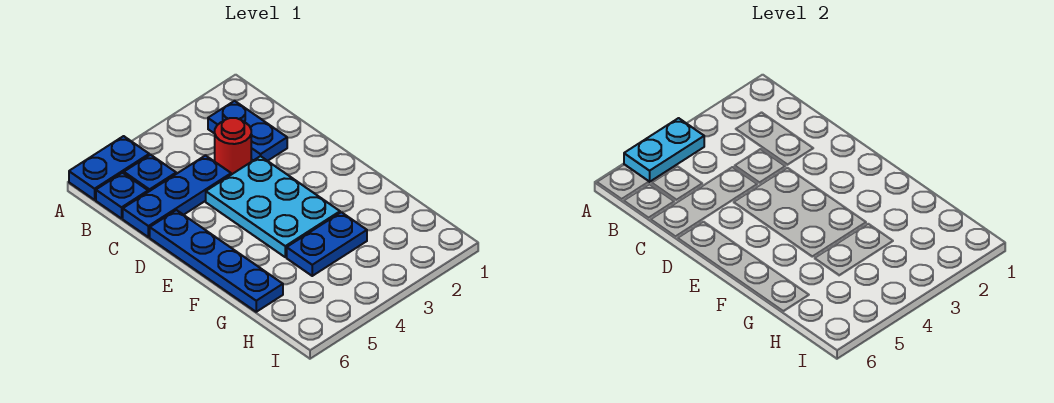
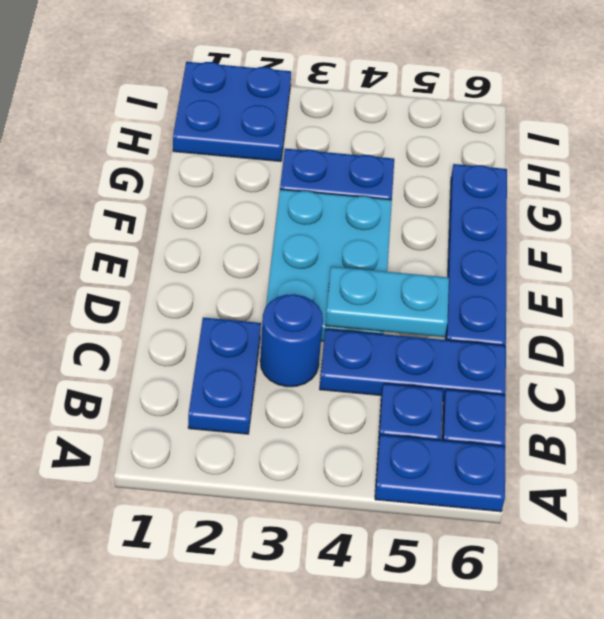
cyan 1x2 plate [624,118,704,182] -> cyan 1x2 plate moved to [325,267,449,337]
red 1x1 round brick [215,118,251,175] -> blue 1x1 round brick [260,294,323,387]
none -> blue 2x2 plate [173,62,291,161]

